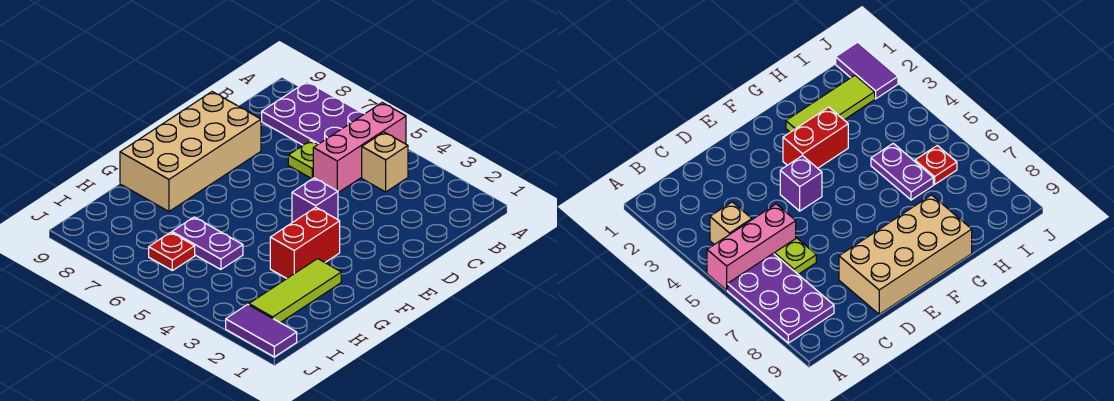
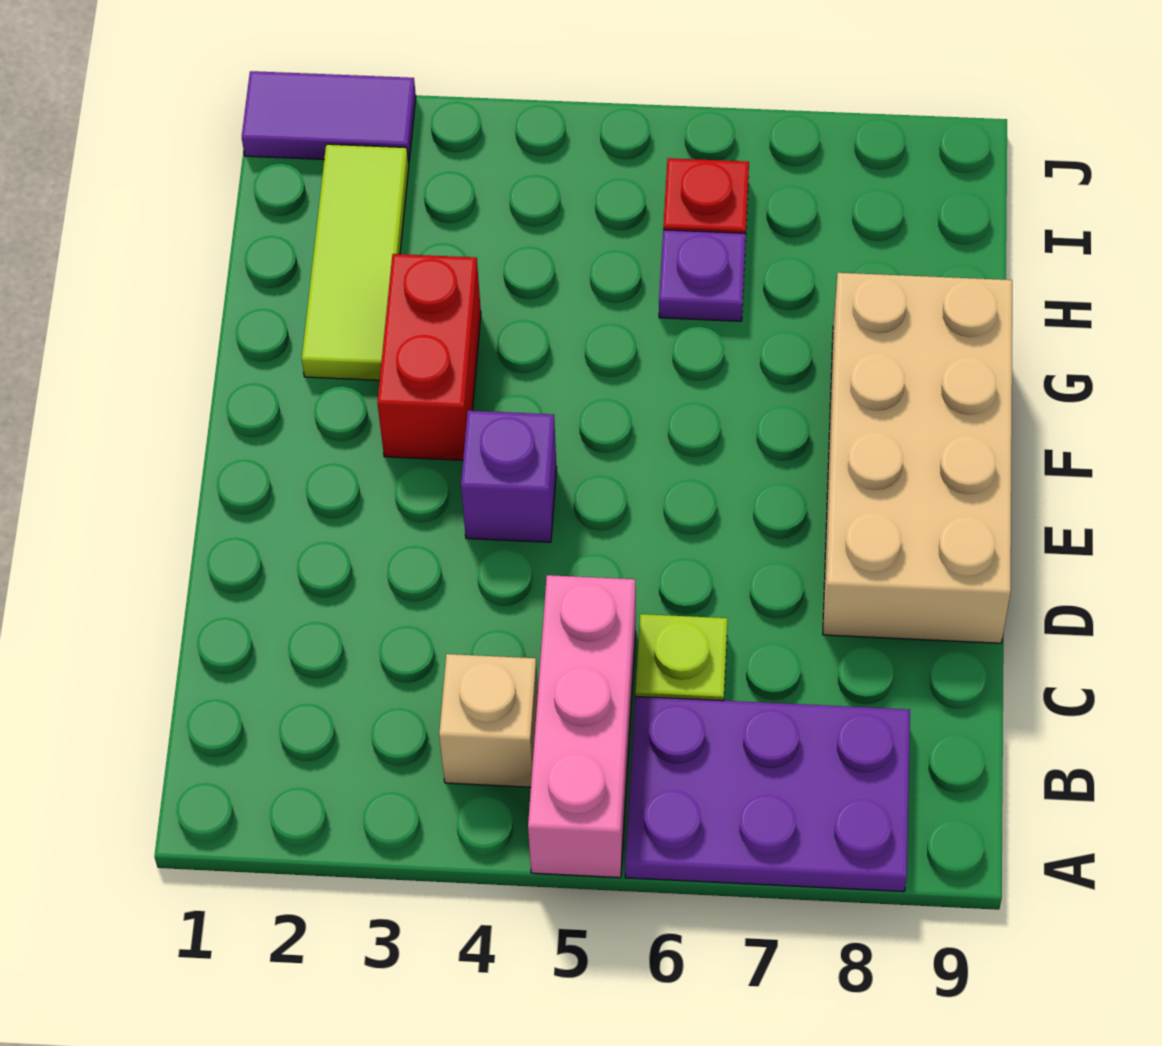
purple 1x2 plate [172,217,243,270] -> purple 1x1 plate [659,230,746,321]

